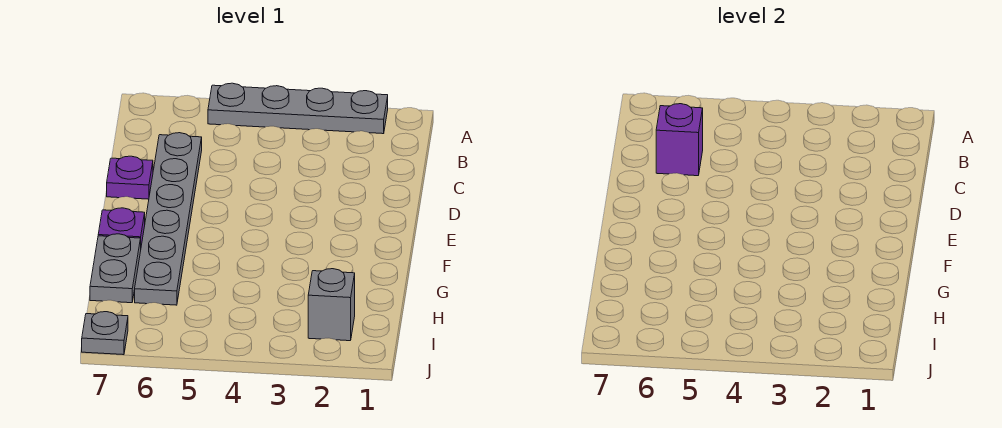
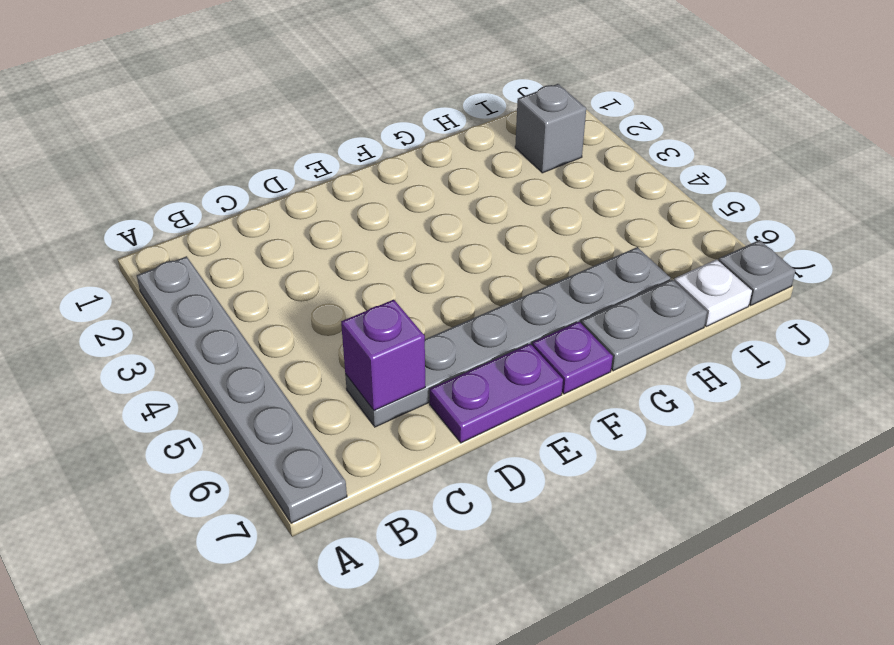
grey 1x4 plate [208,83,388,134] -> grey 1x6 plate [137,256,347,523]
purple 1x1 plate [107,156,153,199] -> purple 1x2 plate [430,344,563,443]
none -> white 1x1 plate [674,259,752,326]

